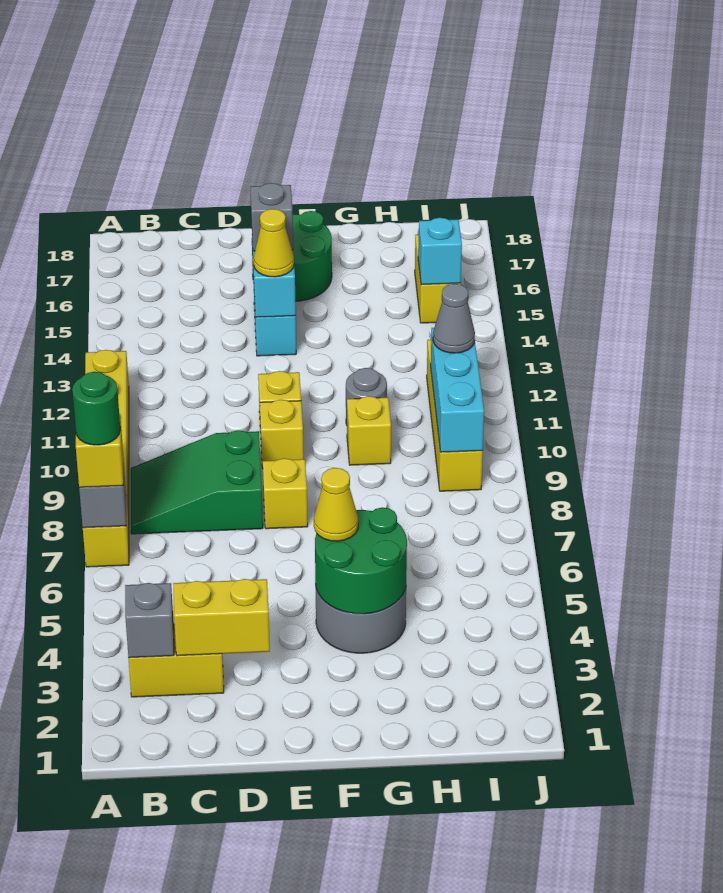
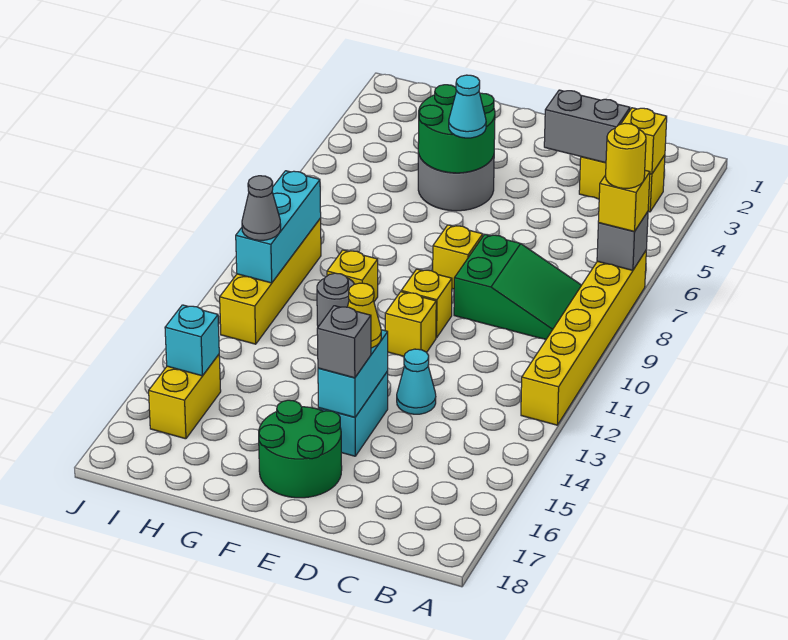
green 1x1 round brick [72,372,120,445] -> yellow 1x1 round brick [606,123,646,188]
grey 1x1 brick [125,583,174,658] -> yellow 1x1 brick [621,108,667,174]
yellow 1x2 brick [173,579,270,656] -> grey 1x2 brick [544,90,630,163]
none -> cyan 1x1 cone [397,349,436,414]
yellow 1x1 cone [314,468,358,541] -> cyan 1x1 cone [449,75,486,138]

